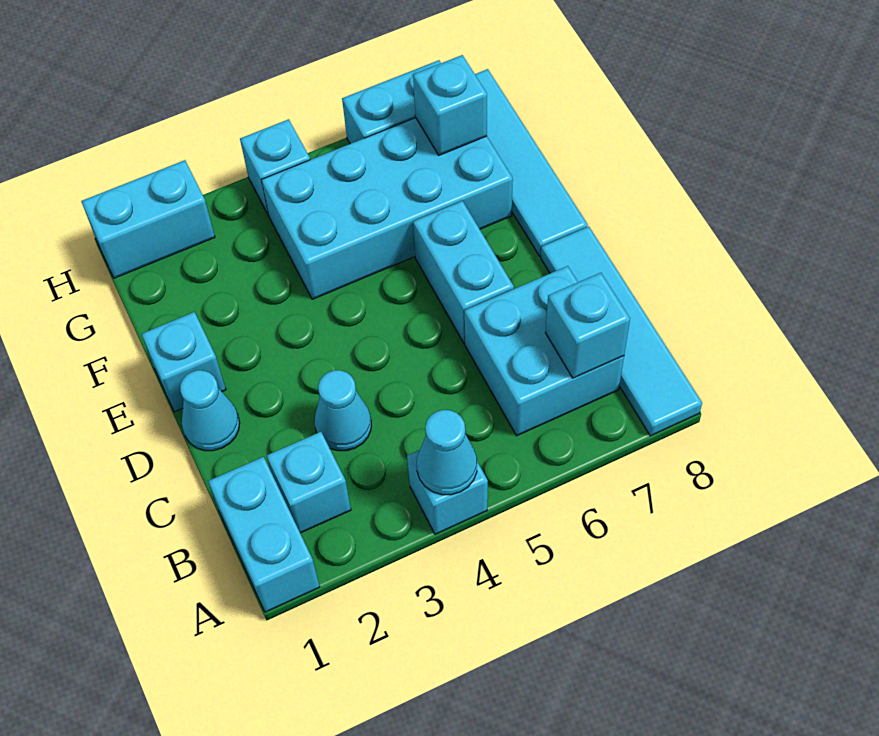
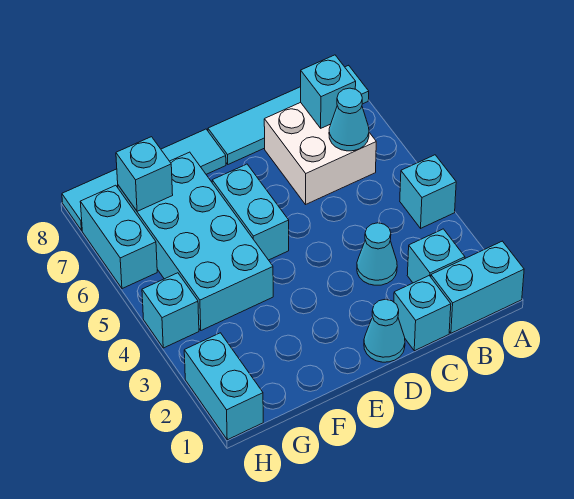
cyan 1x1 cone [417,410,477,495] -> cyan 1x1 cone moved to [329,88,369,151]
cyan 2x2 brick [464,266,624,436] -> white 2x2 brick [264,102,376,205]
cyan 1x2 brick [413,201,514,343] -> cyan 1x2 brick turned to [212,164,289,260]
cyan 1x1 brick [142,312,226,412] -> cyan 1x1 brick moved to [394,276,451,351]

